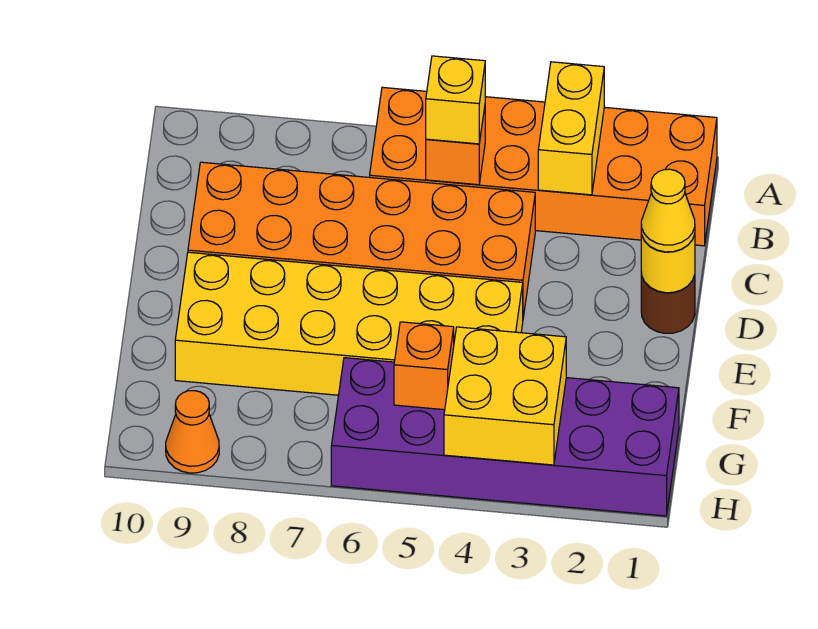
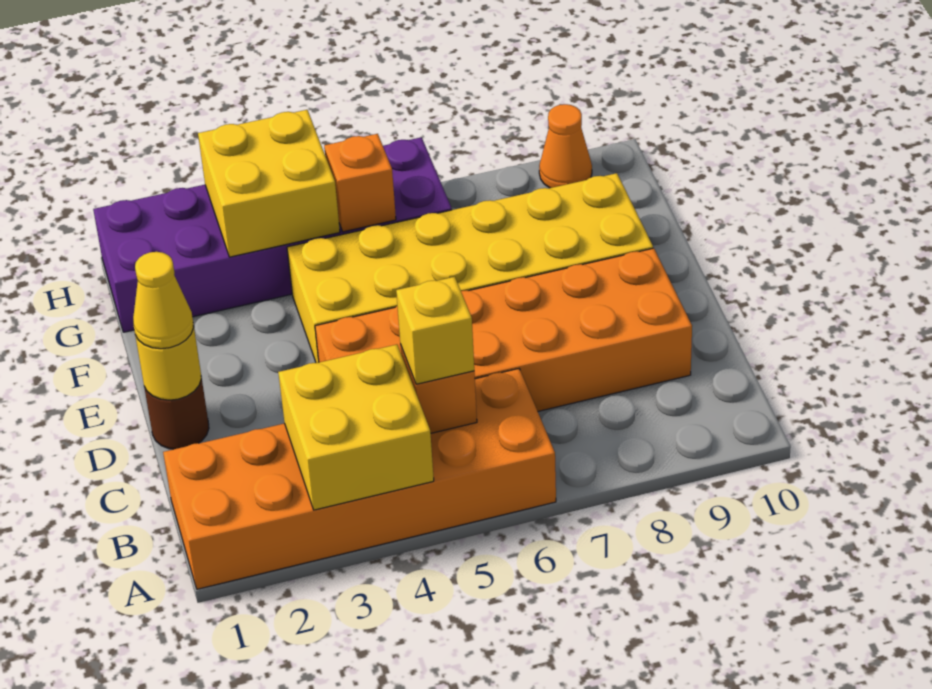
yellow 1x2 brick [538,62,604,195] -> yellow 2x2 brick [278,345,434,510]

